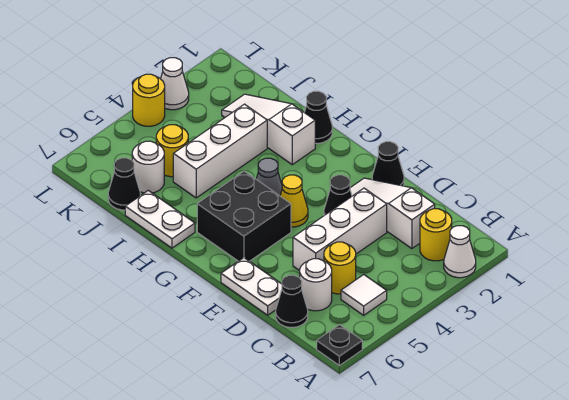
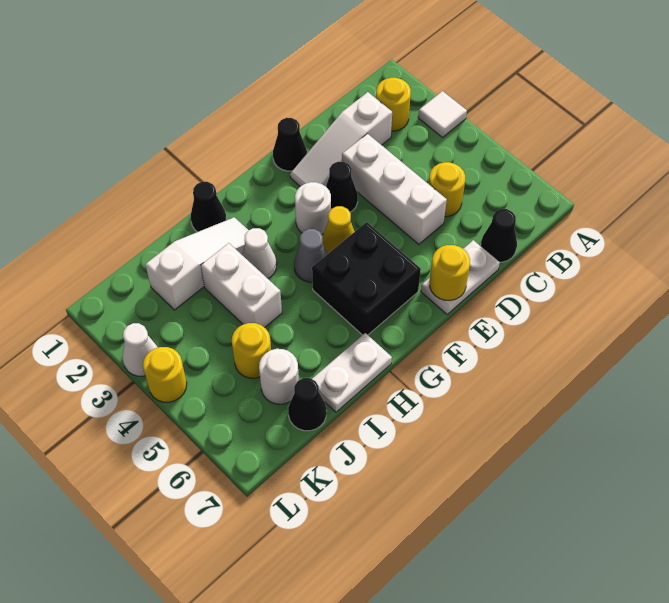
white 1x1 cone [444,226,476,278] -> white 1x1 cone moved to [242,228,277,279]
black 1x1 plate [317,325,362,366] -> none
white 1x1 tile [341,275,387,315] -> white 1x1 tile moved to [418,91,467,137]
white 1x1 round brick [300,259,332,311] -> white 1x1 round brick moved to [295,182,331,235]
none -> yellow 1x1 round brick [430,245,470,300]
white 1x3 slope [222,94,315,165] -> white 1x3 slope turned to [145,217,248,310]
white 1x3 brick [173,104,267,198] -> white 1x2 brick [201,243,282,328]

